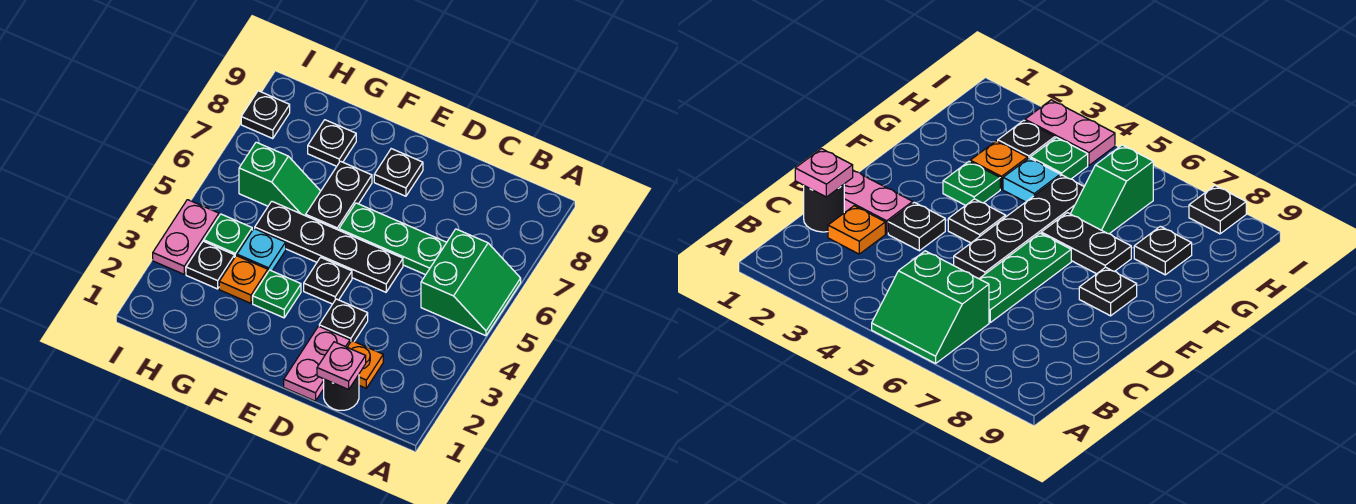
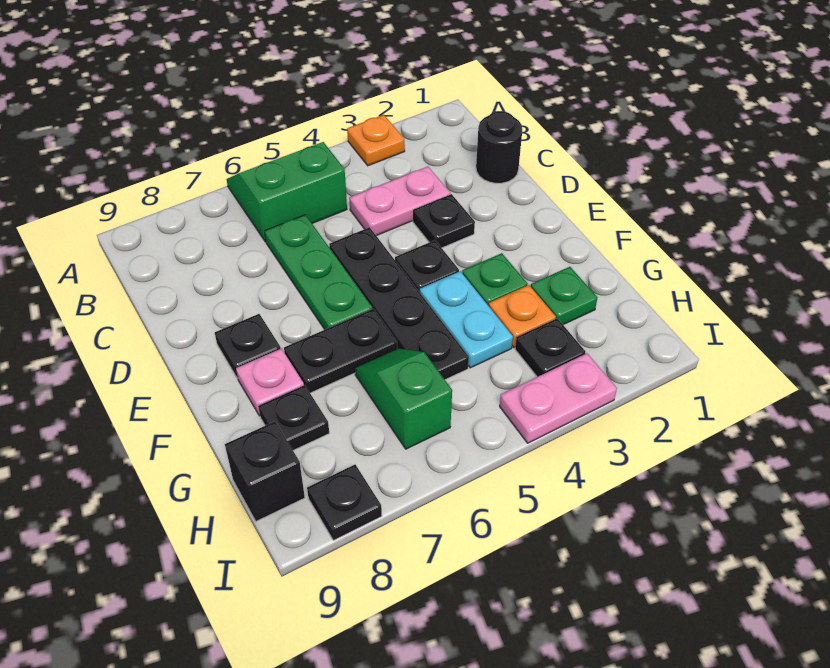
pink 1x1 plate [317,342,366,389] -> pink 1x1 plate moved to [236,349,304,416]
orange 1x1 plate [347,341,383,388] -> orange 1x1 plate moved to [347,115,405,166]
pink 1x2 plate [284,326,350,401] -> pink 1x2 plate moved to [349,167,450,236]
cyan 1x1 plate [237,228,286,271] -> cyan 1x2 plate [420,271,513,368]
green 1x1 plate [204,214,252,256] -> green 1x1 plate moved to [531,267,597,325]
none -> black 1x1 brick [225,421,305,521]

